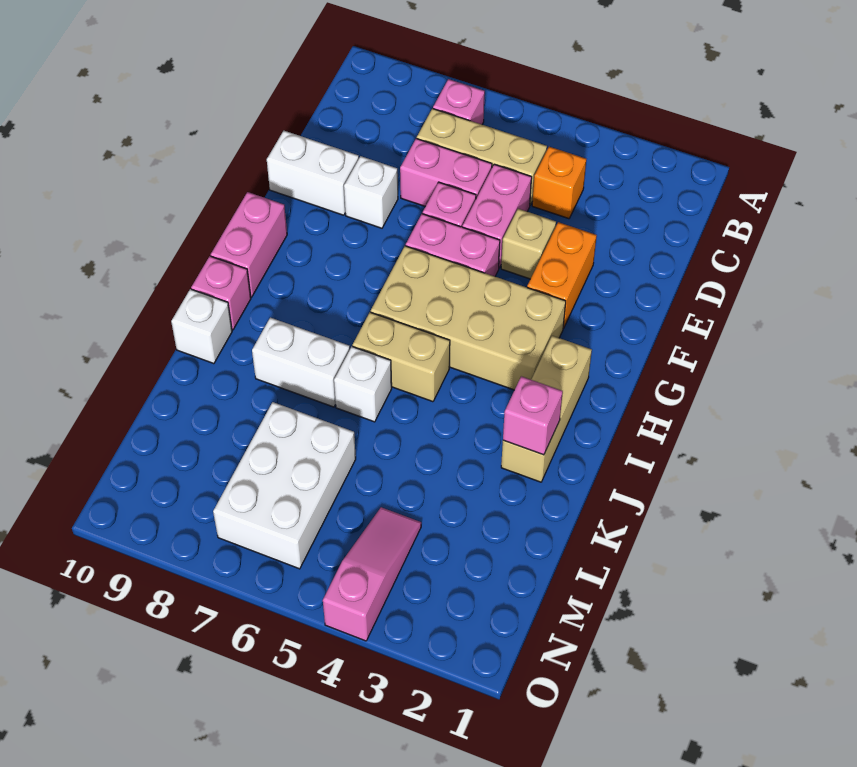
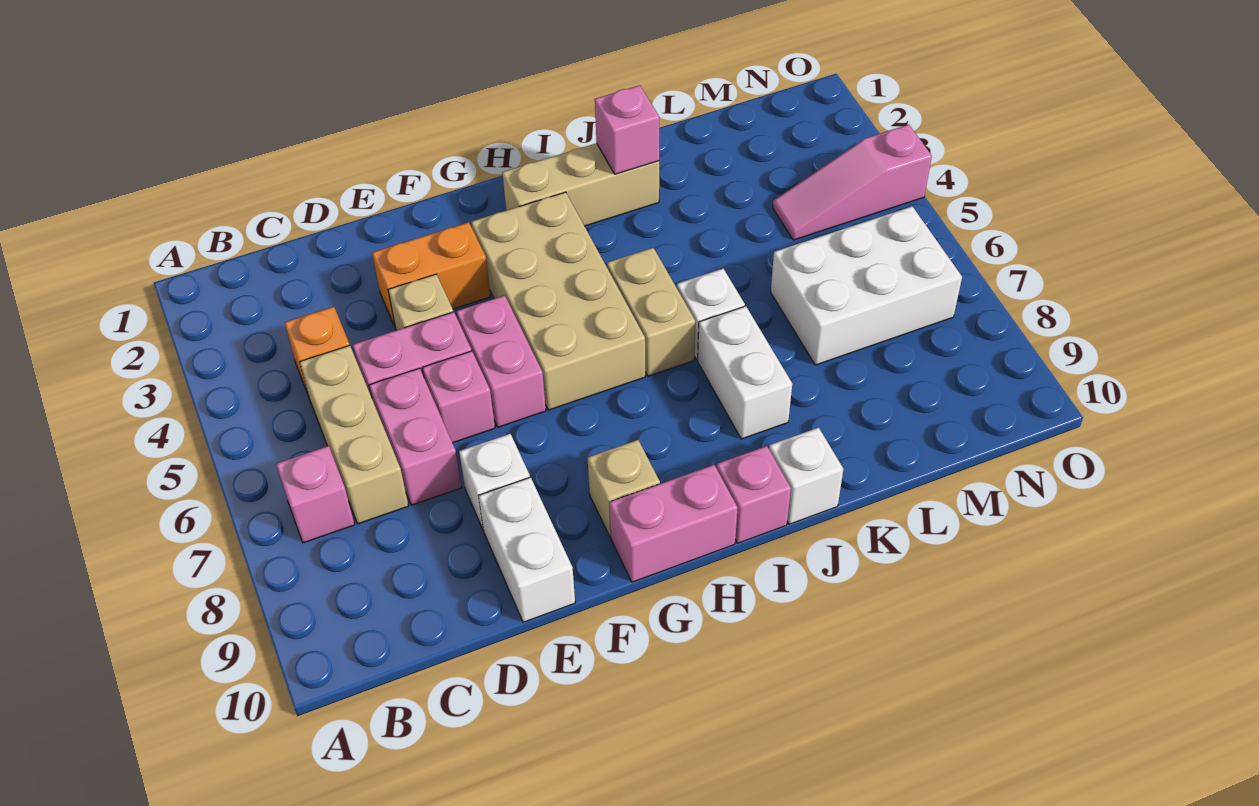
none -> tan 1x1 brick [588,440,660,537]

